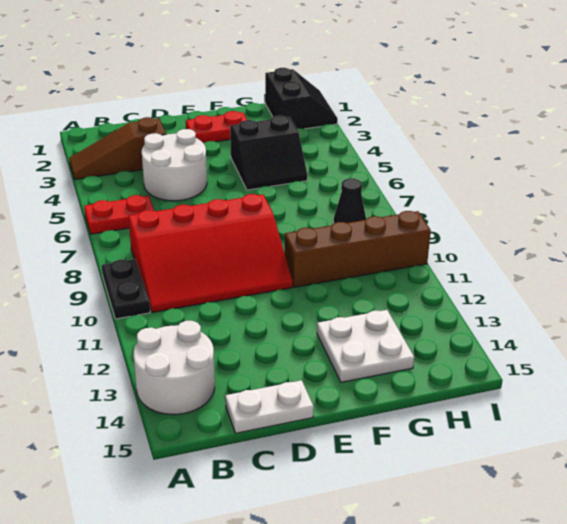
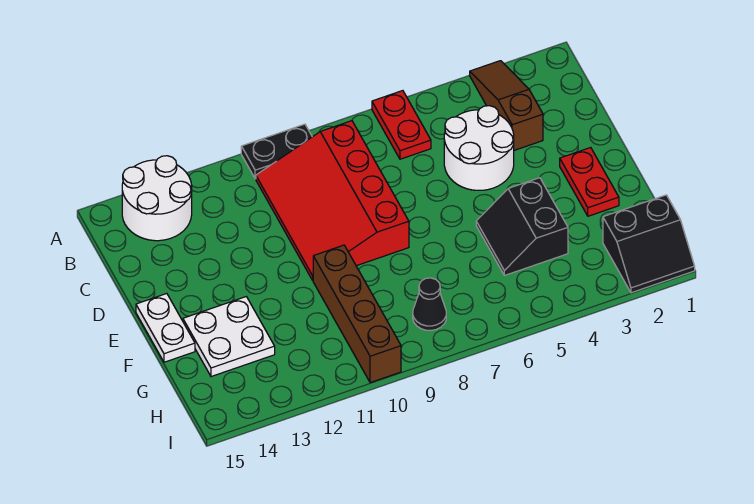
white 1x2 plate [225,380,314,433] -> white 1x2 plate moved to [136,294,195,362]

